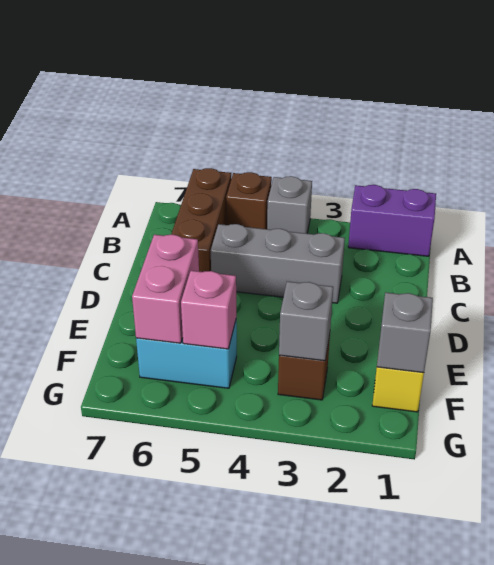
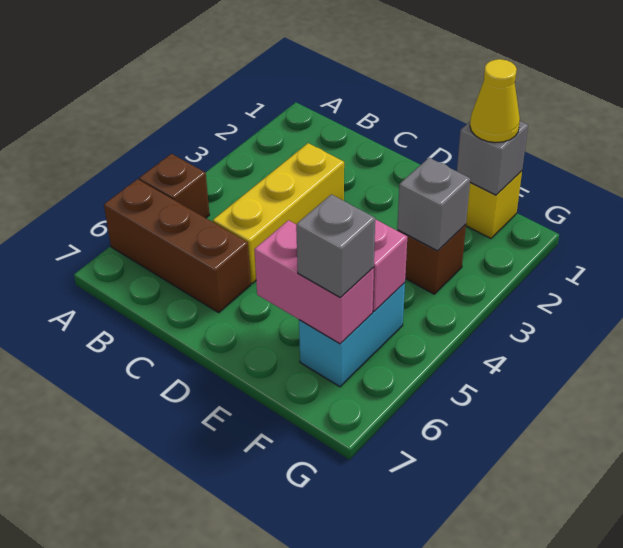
purple 1x2 brick [348,185,436,256] -> none
grey 1x1 brick [267,176,312,234] -> grey 1x1 brick moved to [296,194,375,297]
grey 1x3 brick [211,224,345,303] -> yellow 1x3 brick [213,143,344,283]
none -> yellow 1x1 cone [470,59,520,143]

